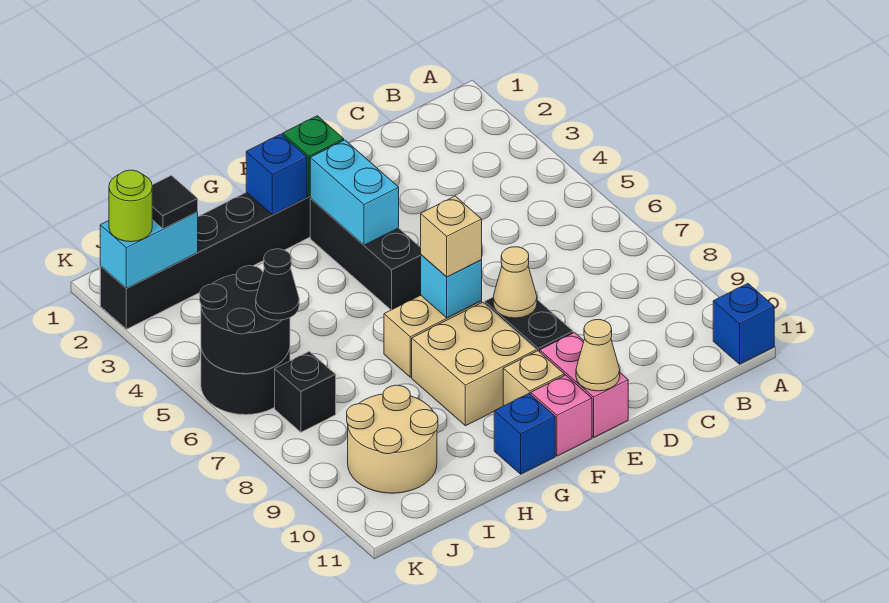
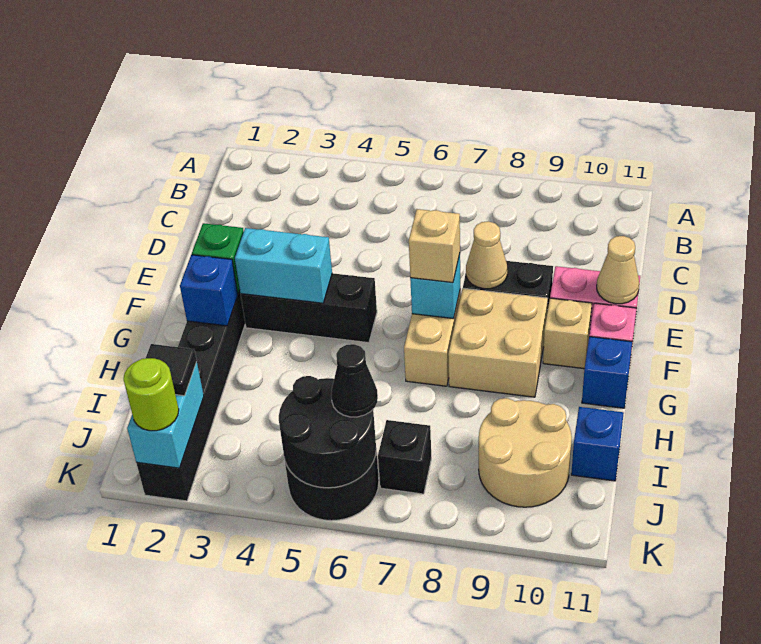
blue 1x1 brick [713,284,774,364] -> blue 1x1 brick moved to [571,407,624,481]

